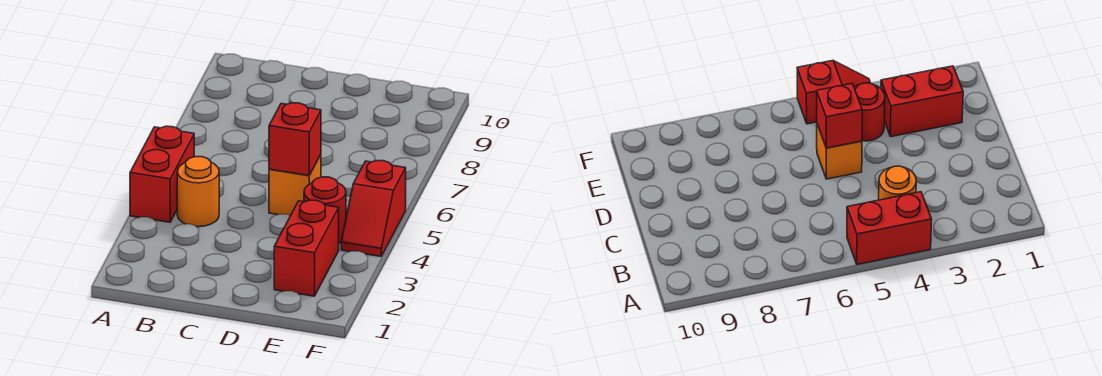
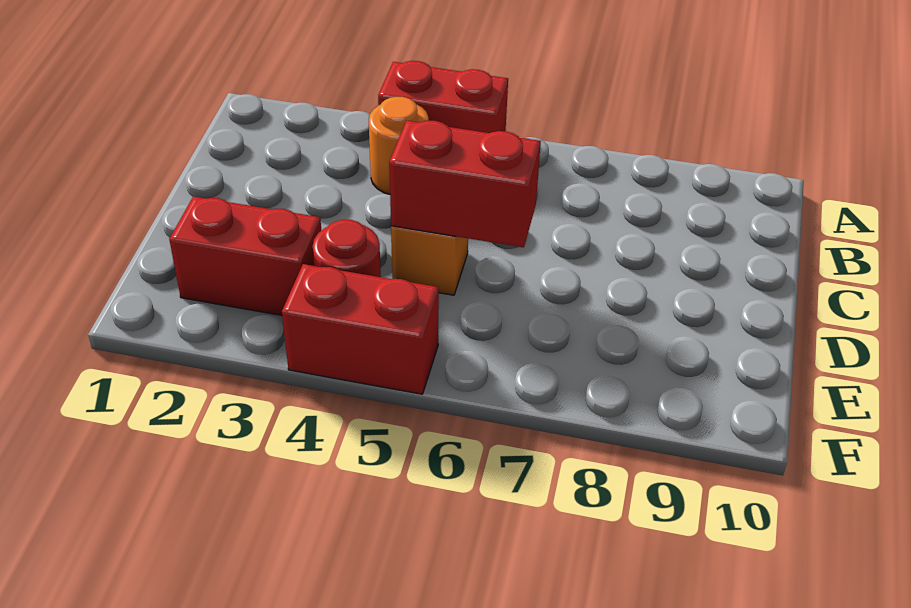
red 1x1 brick [269,103,321,176] -> red 1x2 brick [389,120,541,247]
red 1x2 slope [341,161,406,256] -> red 1x2 brick [282,264,439,394]

